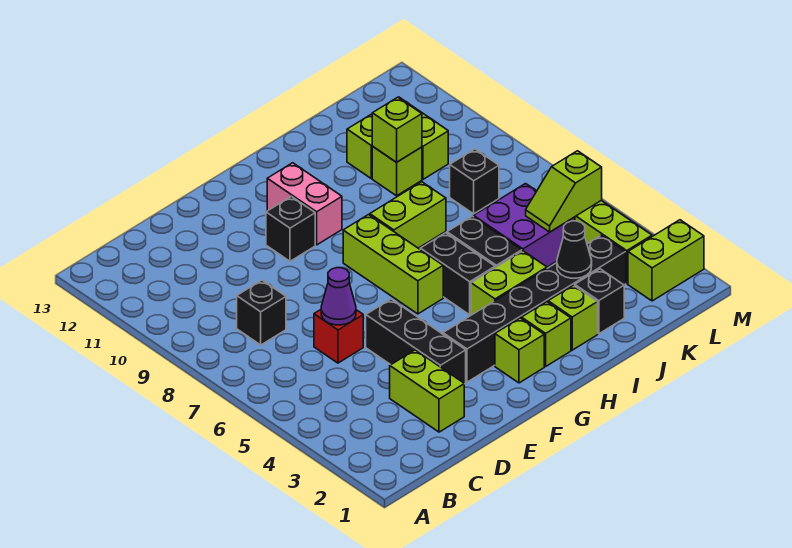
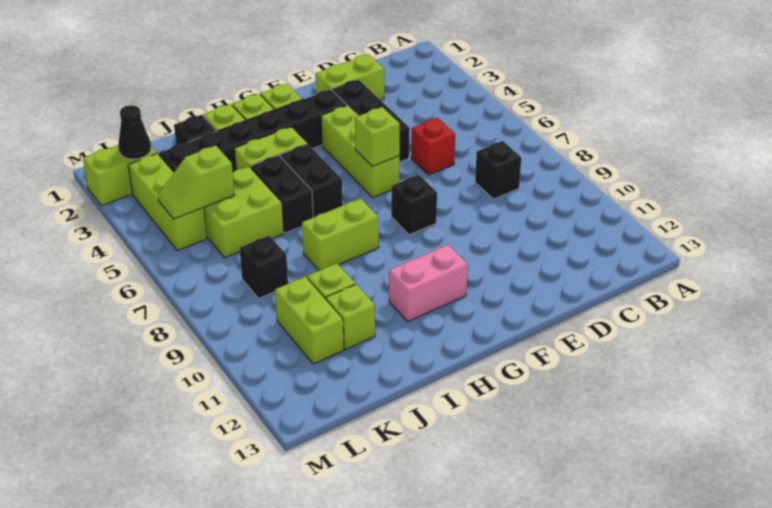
lime 1x2 brick [390,350,464,432] -> lime 1x2 brick turned to [316,54,384,100]
purple 1x1 cone [321,268,356,325] -> none
black 1x1 brick [266,196,315,261] -> black 1x1 brick moved to [391,175,437,235]
lime 1x3 brick [343,215,443,314] -> lime 1x3 brick moved to [321,106,400,197]
pink 1x2 brick [267,163,342,245] -> pink 1x2 brick turned to [389,245,468,321]
black 1x1 cone [557,221,592,278] -> black 1x1 cone moved to [118,105,151,159]
purple 2x2 brick [474,184,575,267] -> lime 2x2 brick [204,167,284,258]
lime 1x1 brick [372,97,422,162] -> lime 1x1 brick moved to [355,107,400,166]
lime 1x2 slope [526,151,602,232] -> lime 1x2 slope turned to [158,146,234,219]

